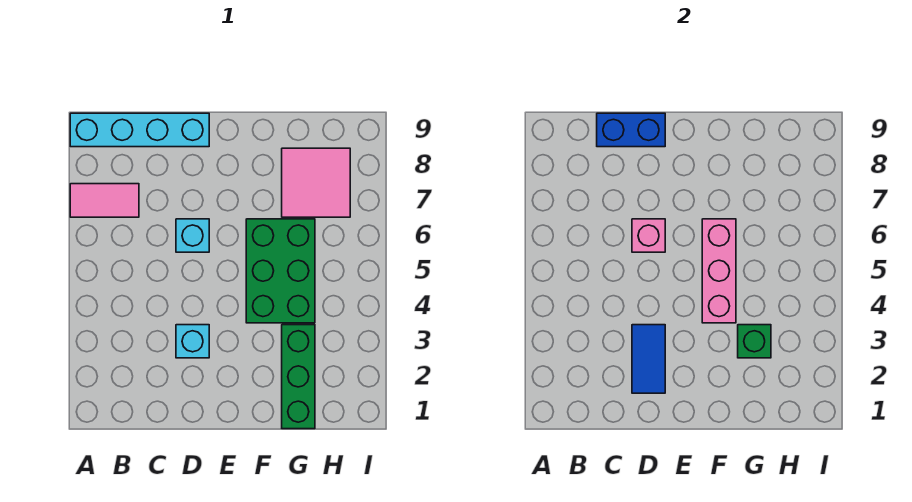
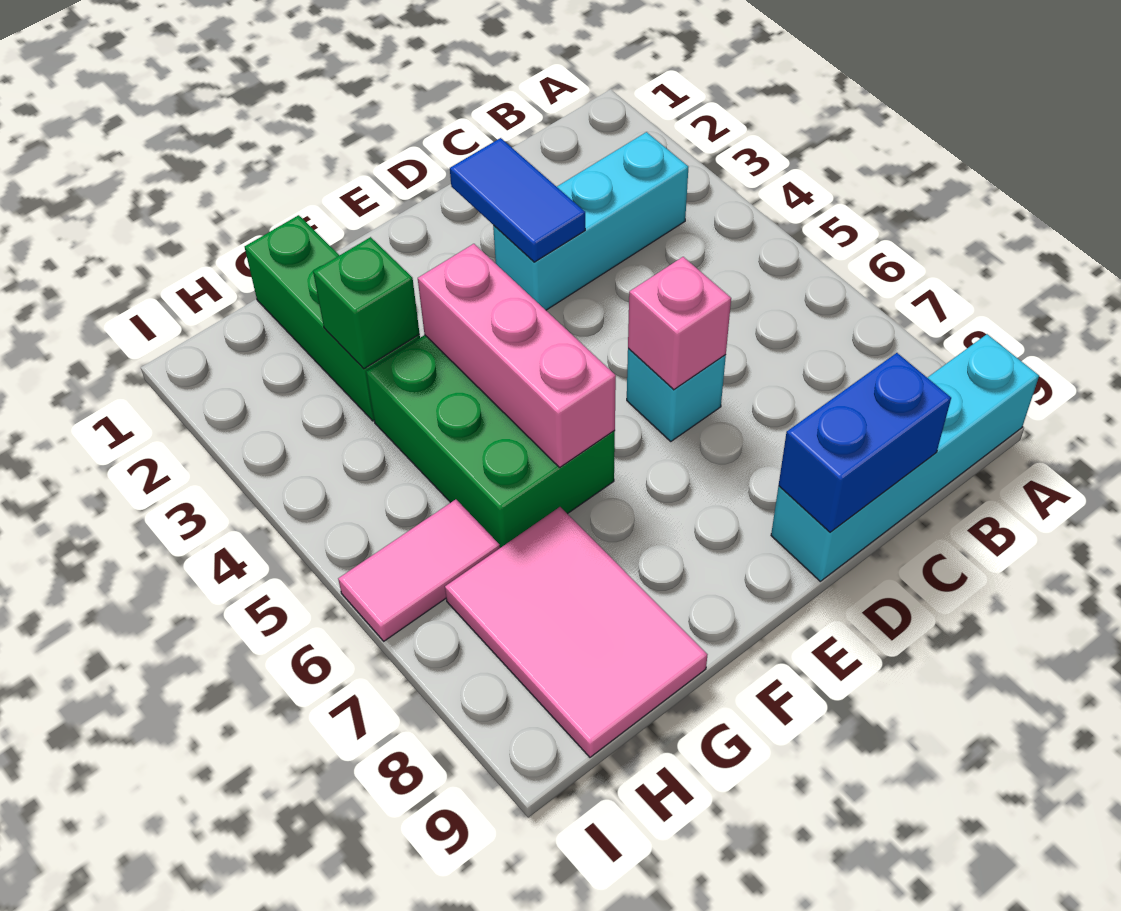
pink 1x2 tile [70,184,139,217] -> pink 1x2 tile moved to [338,499,500,641]
cyan 1x1 brick [176,325,209,358] -> cyan 1x3 brick [493,132,688,310]
pink 2x2 tile [282,148,350,217] -> pink 2x3 tile [445,507,707,757]

